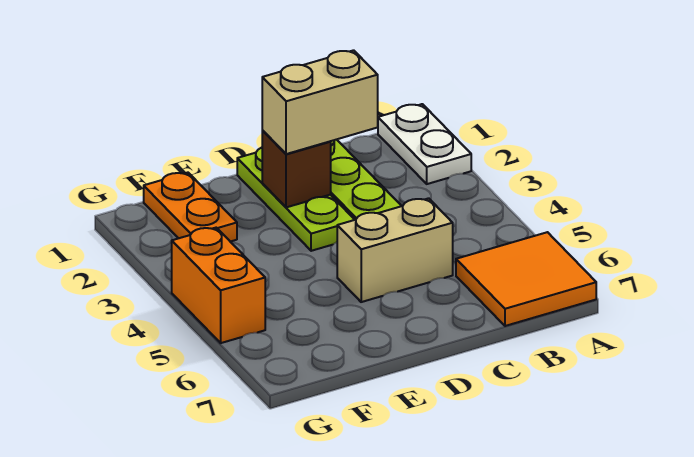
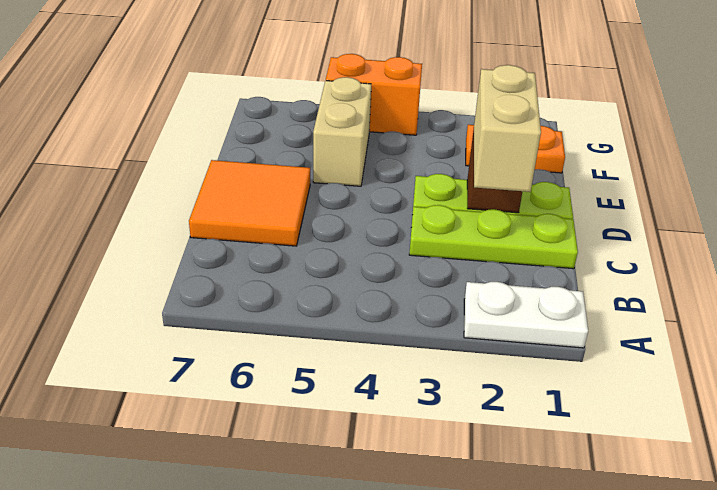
orange 2x2 tile [456,232,596,326] -> orange 2x2 tile moved to [189,160,310,246]
tan 1x2 brick [337,198,453,302] -> tan 1x2 brick moved to [313,77,371,186]

